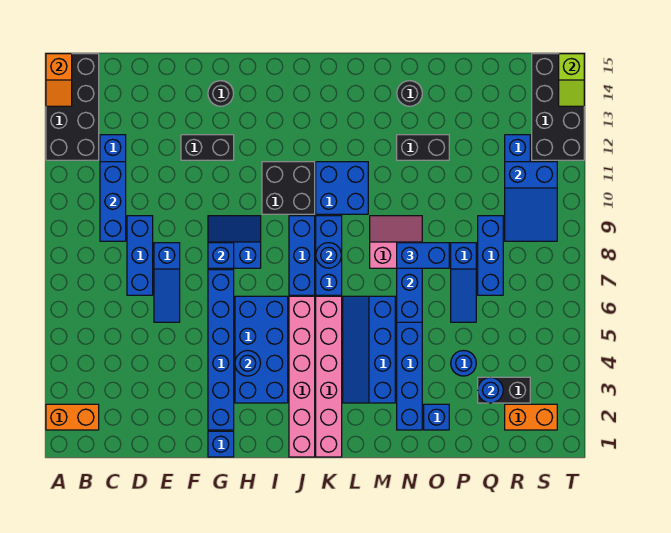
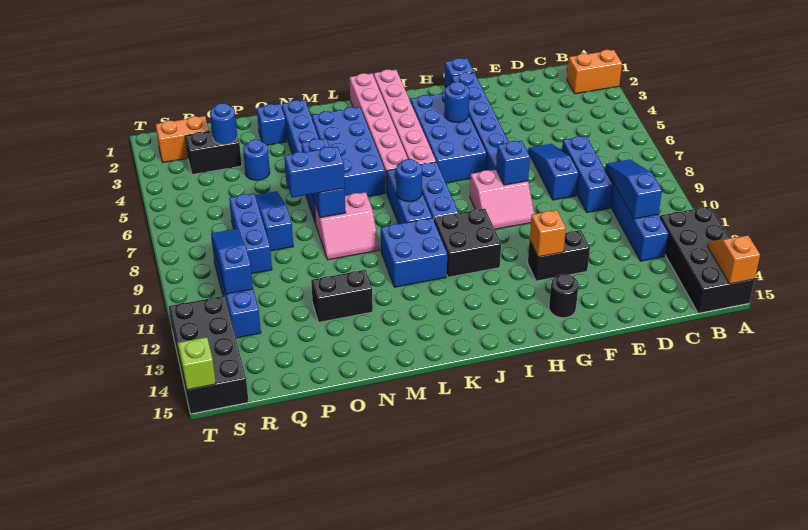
blue 1x3 brick [100,162,126,241] -> blue 1x3 slope [606,159,662,219]
blue 2x2 slope [208,216,261,268] -> pink 2x2 slope [470,170,534,229]
none -> orange 1x1 brick [530,210,566,257]
blue 2x4 slope [343,296,395,403] -> blue 2x4 brick [312,107,385,197]
black 1x1 round brick [397,81,422,106] -> none
blue 2x3 slope [505,162,557,241] -> blue 1x3 slope [211,229,253,294]

